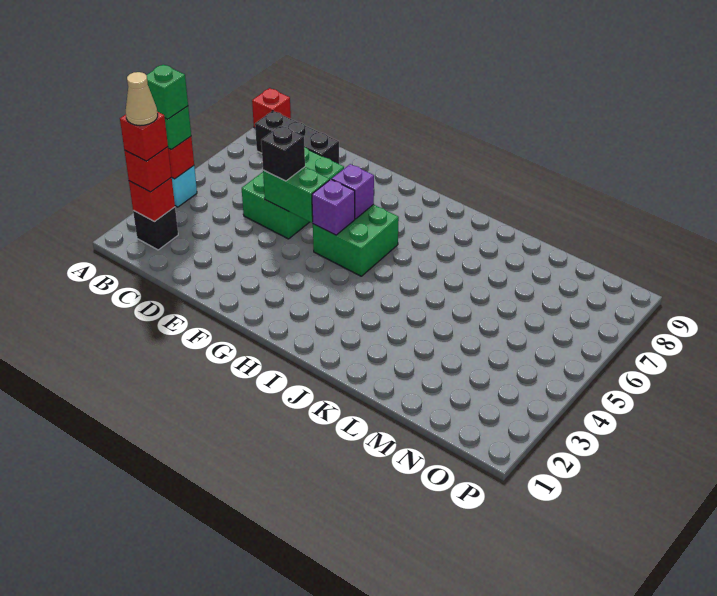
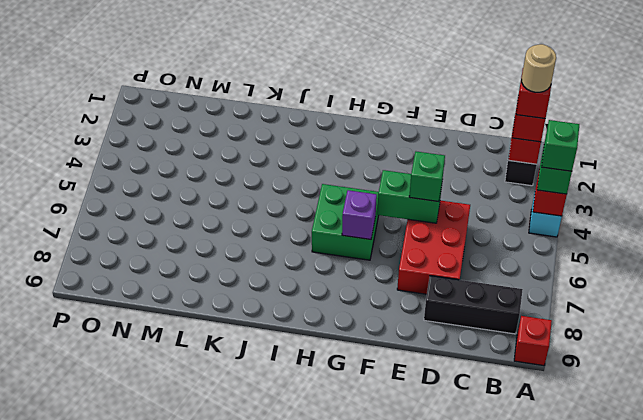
tan 1x1 cone [126,72,158,126] -> tan 1x1 round brick [522,44,556,92]
green 2x3 brick [242,147,344,239] -> red 2x3 brick [397,200,470,294]
black 1x1 brick [261,126,305,181] -> green 1x1 brick [409,152,445,202]
purple 1x1 brick [312,179,355,235] -> none

